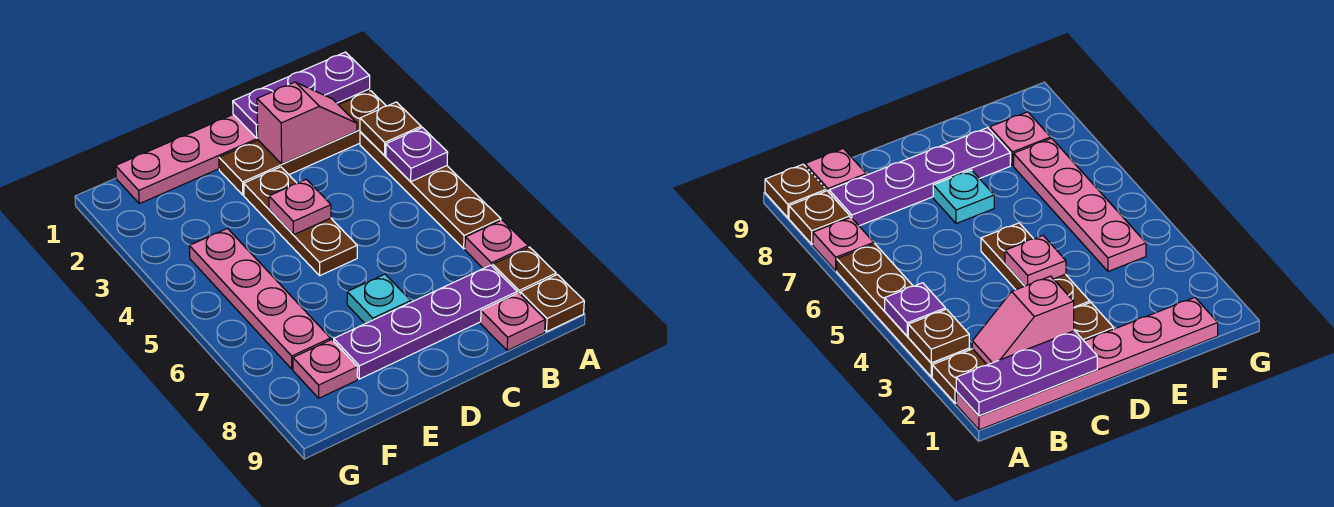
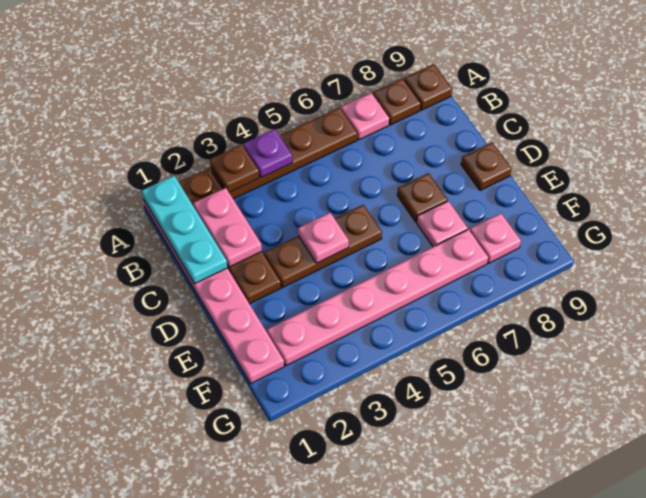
purple 1x3 plate [233,52,370,138] -> cyan 1x3 plate [142,176,227,284]
pink 1x2 slope [257,82,357,164] -> pink 1x2 plate [194,188,262,267]
purple 1x4 plate [334,265,517,379] -> none
pink 1x1 plate [481,293,545,351] -> pink 1x1 plate moved to [417,201,468,247]
cyan 1x1 plate [347,274,411,324] -> brown 1x1 plate [397,173,447,222]
none -> brown 1x1 plate [461,143,511,191]
pink 1x4 plate [189,229,330,369] -> pink 1x6 plate [267,229,488,366]

